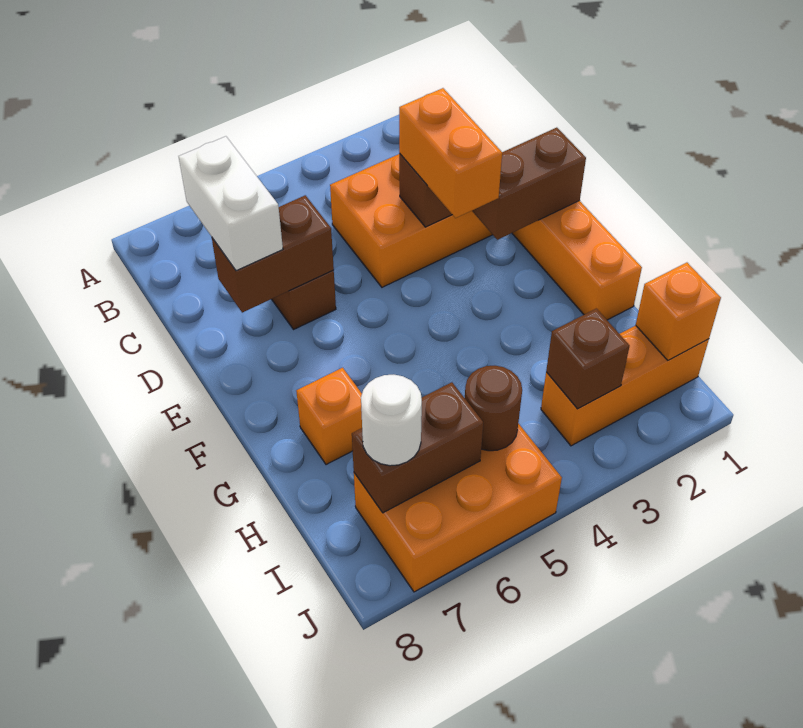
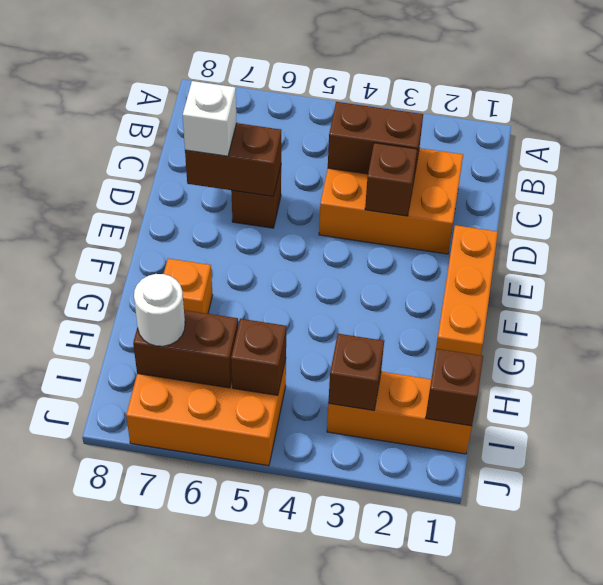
white 1x2 brick [179,136,283,271] -> white 1x1 brick [183,81,237,156]
orange 1x2 brick [399,88,502,218] -> none
brown 1x2 brick [472,128,586,240] -> brown 1x2 brick moved to [328,102,423,177]
orange 1x1 brick [636,263,721,360] -> brown 1x1 brick [426,349,483,426]
brown 1x1 round brick [465,366,522,451] -> brown 1x1 brick [231,319,286,395]

